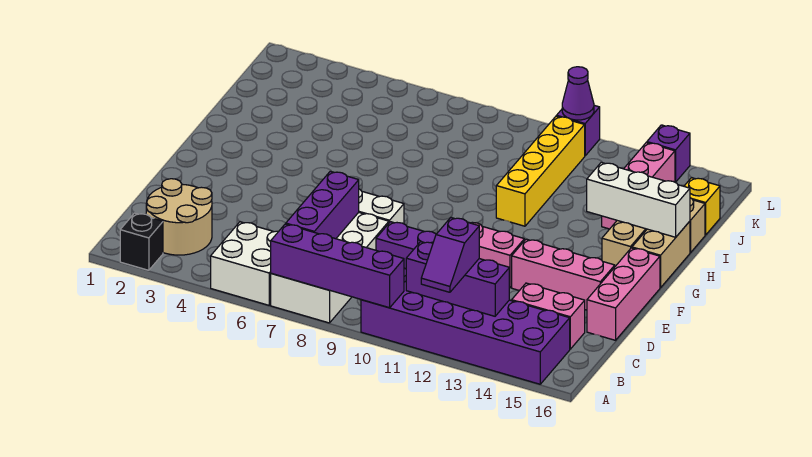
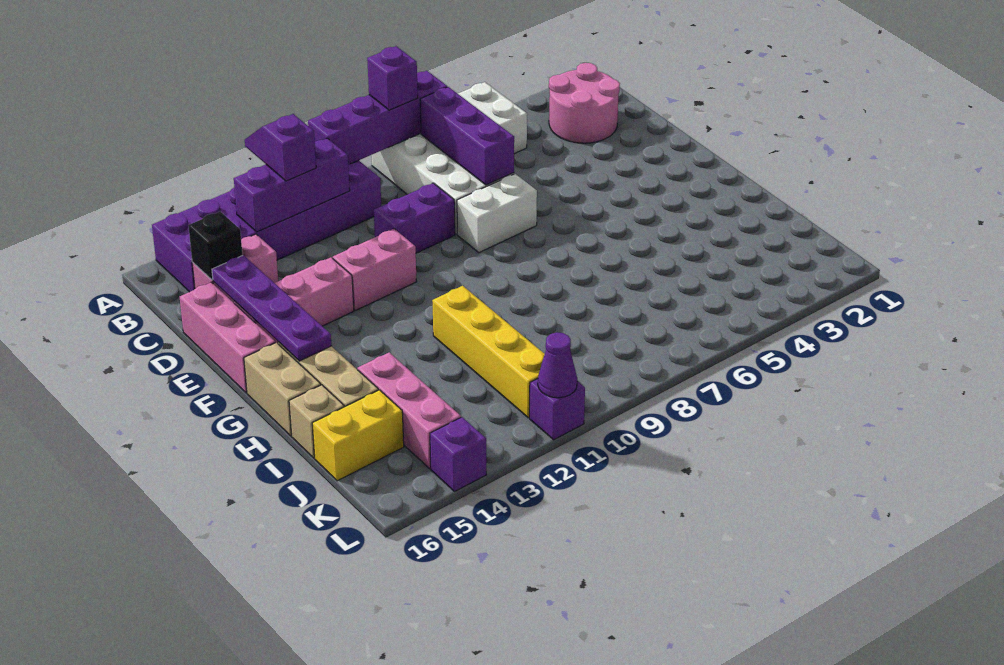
black 1x1 brick [120,213,163,270] -> black 1x1 brick moved to [188,212,243,280]
none -> purple 1x1 brick [367,46,418,110]
tan 2x2 round brick [146,179,212,255] -> pink 2x2 round brick [549,63,620,143]
none -> purple 1x4 plate [212,255,332,361]
white 1x3 brick [587,162,690,237] -> none
yellow 1x1 brick [684,178,720,235] -> yellow 1x2 brick [312,390,404,481]

